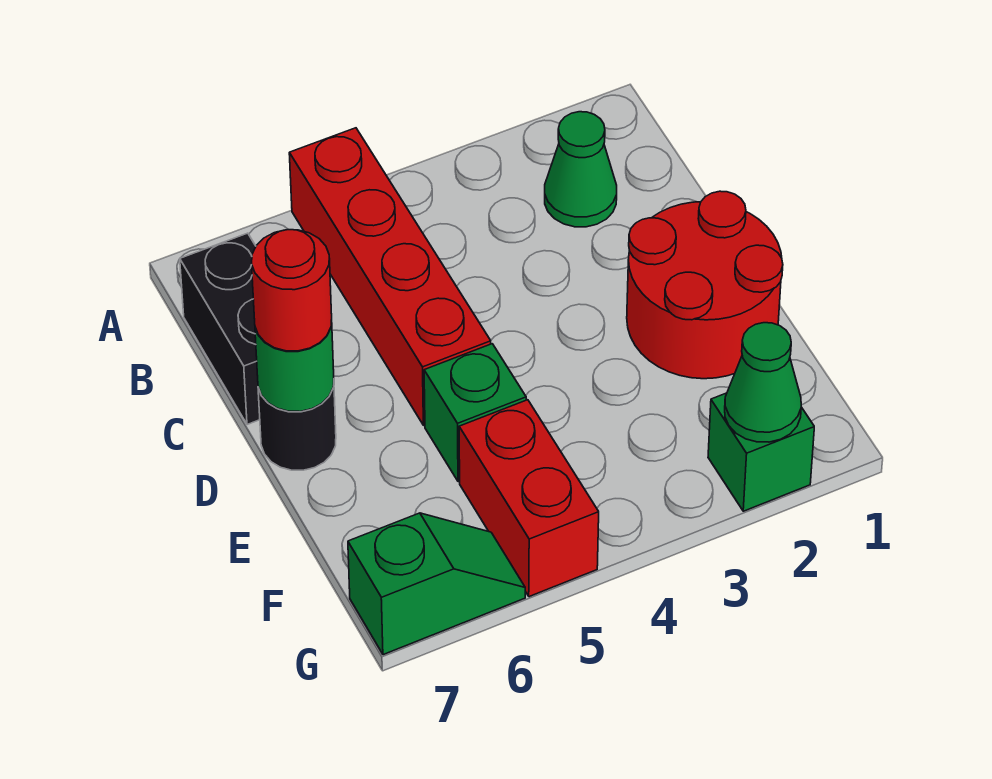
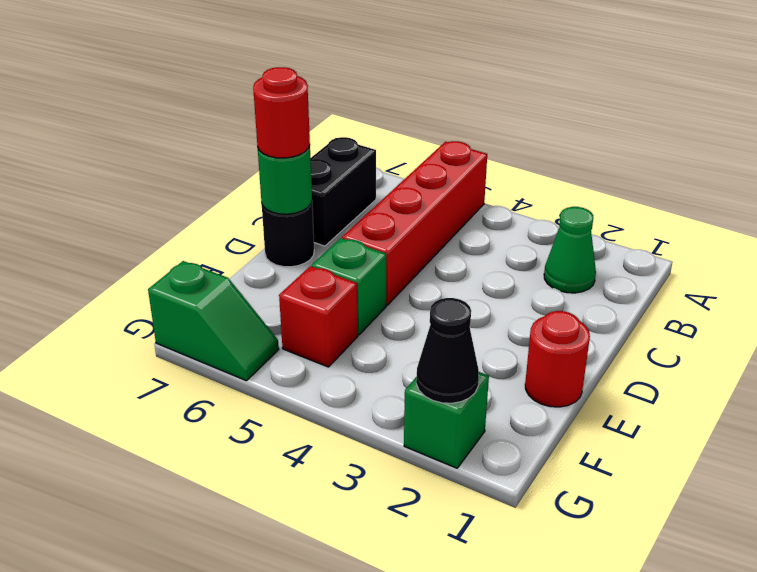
red 2x2 round brick [627,191,783,379] -> red 1x1 round brick [525,311,590,407]
red 1x2 brick [459,400,599,597] -> red 1x1 brick [279,266,358,367]
green 1x1 cone [725,323,801,442] -> black 1x1 cone [416,298,479,403]

